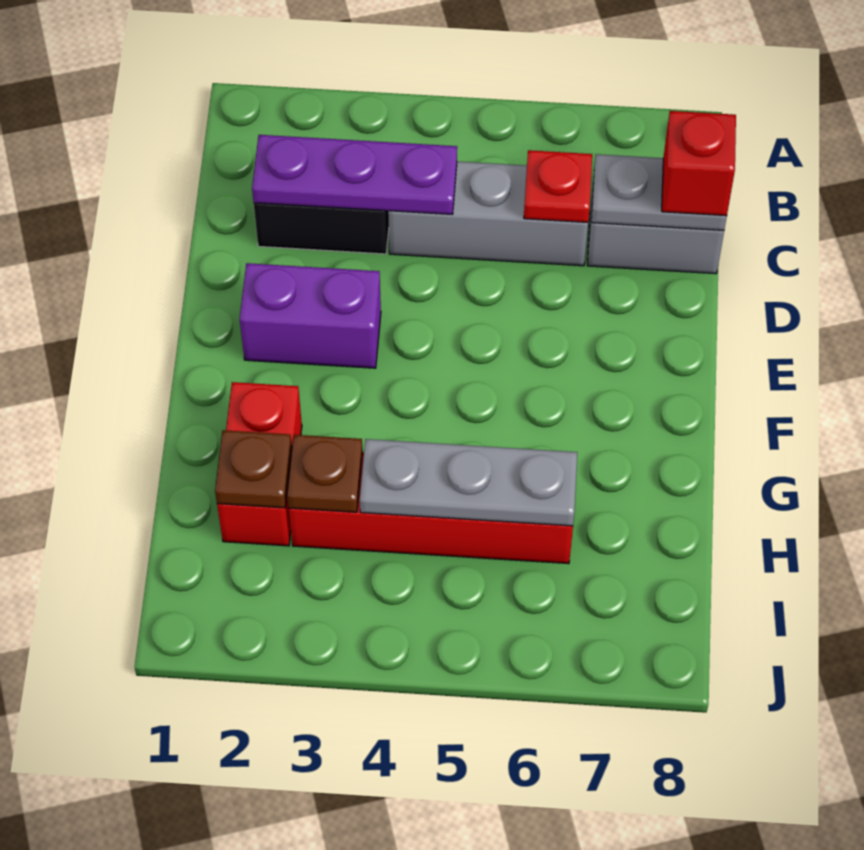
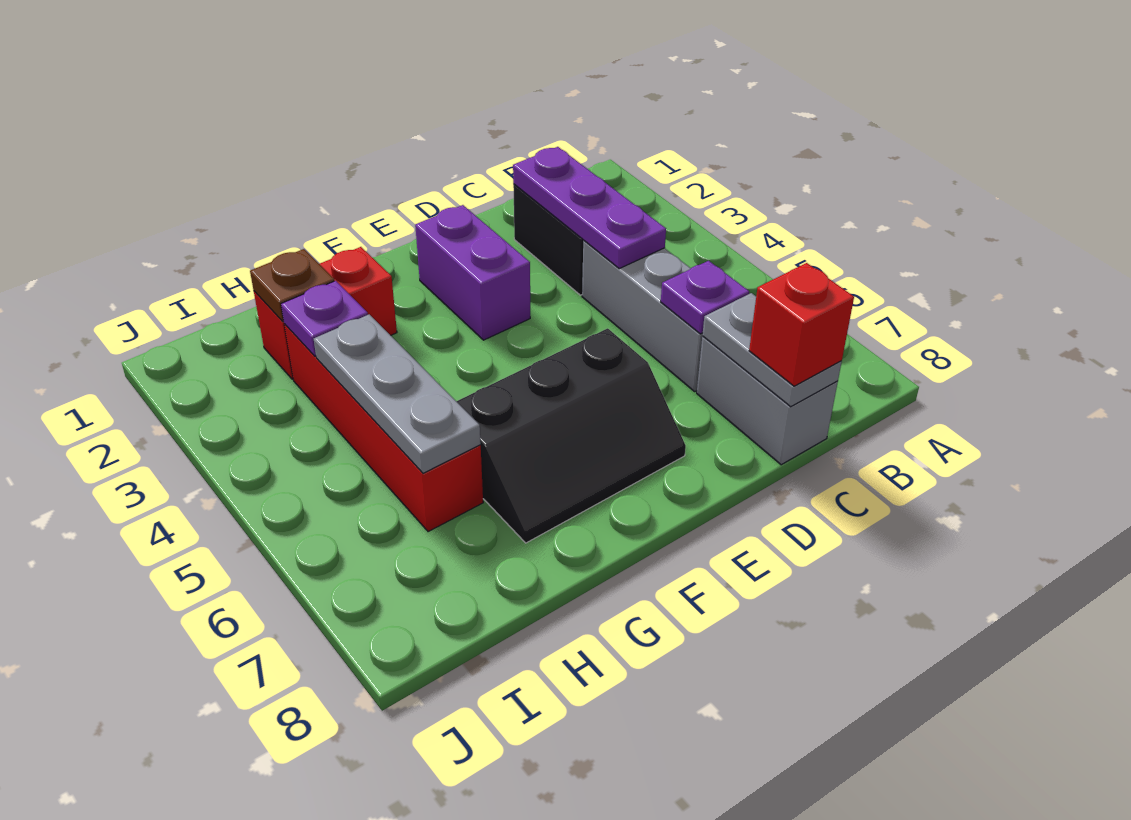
red 1x1 plate [524,150,592,222] -> purple 1x1 plate [661,261,749,334]
none -> black 2x3 slope [456,328,686,543]
brown 1x1 plate [287,435,363,512] -> purple 1x1 plate [281,281,368,356]

